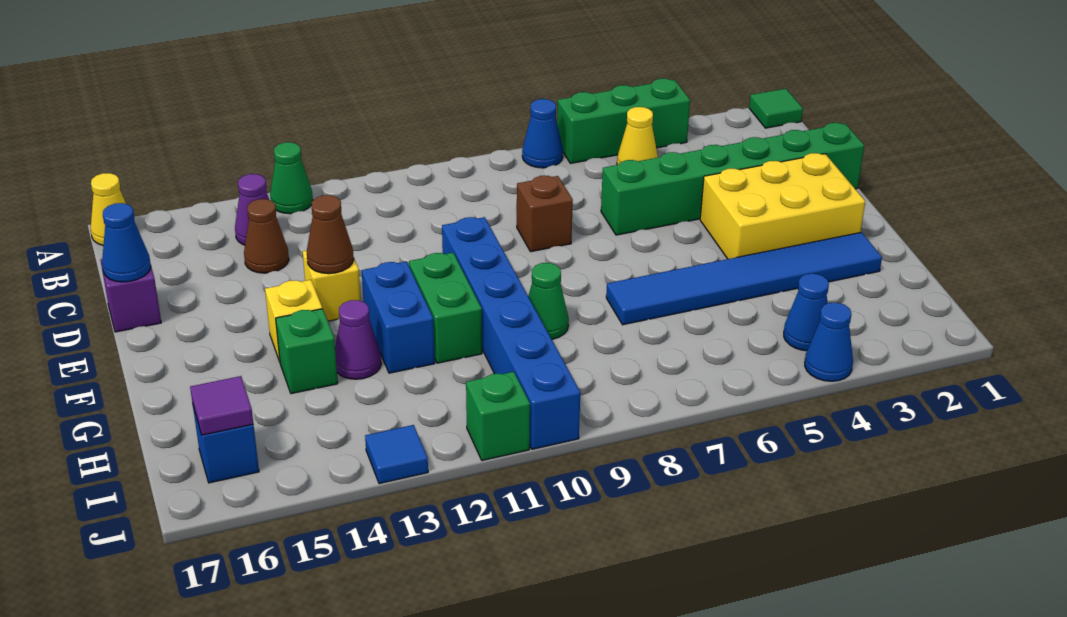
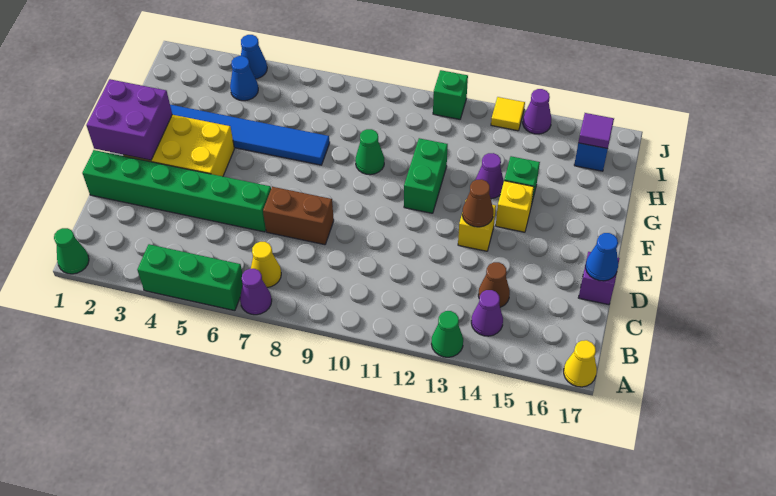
green 1x1 tile [749,89,803,128] -> green 1x1 cone [54,228,89,274]
blue 1x1 cone [522,99,563,168] -> purple 1x1 cone [240,269,272,315]
yellow 1x1 cone [617,107,658,165] -> yellow 1x1 cone moved to [251,242,281,287]
brown 1x1 brick [516,176,573,252] -> brown 1x2 brick [263,187,334,245]
none -> purple 2x2 brick [86,79,172,160]
blue 1x6 brick [442,217,580,449] -> none
blue 1x2 brick [362,261,435,373] -> none
blue 1x1 tile [365,425,428,484] -> yellow 1x1 tile [491,97,525,131]
none -> purple 1x1 cone [523,89,551,134]

